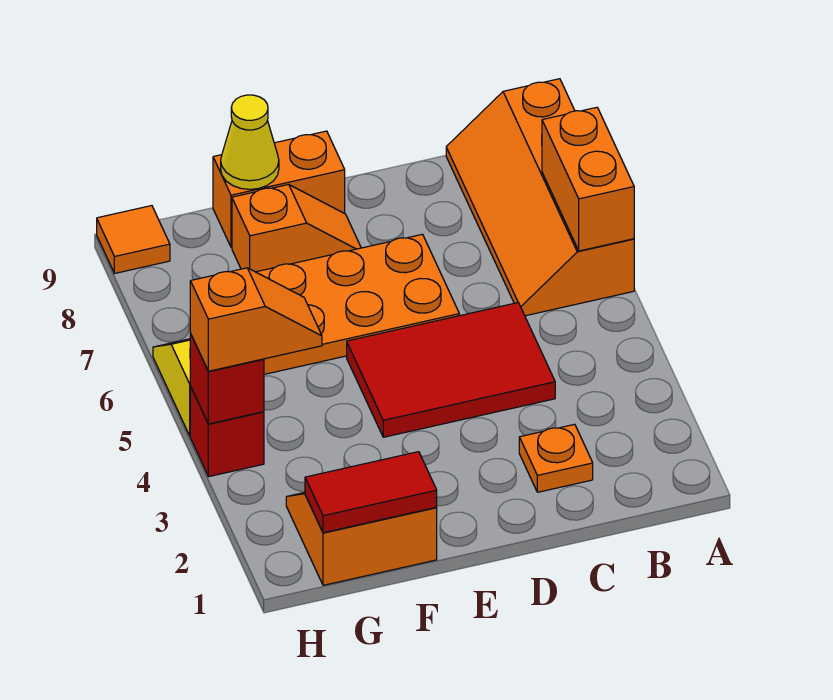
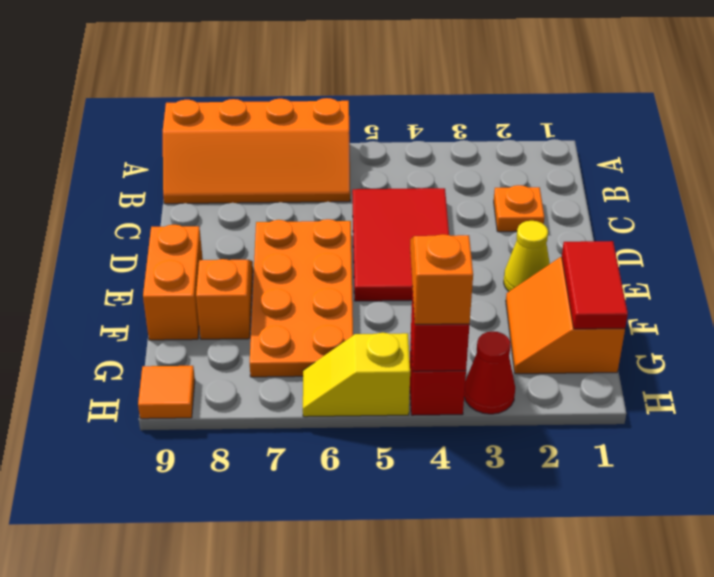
orange 1x2 brick [542,107,634,251] -> none
yellow 1x1 cone [221,95,279,189] -> yellow 1x1 cone moved to [504,221,550,292]
none -> red 1x1 cone [464,331,515,414]

